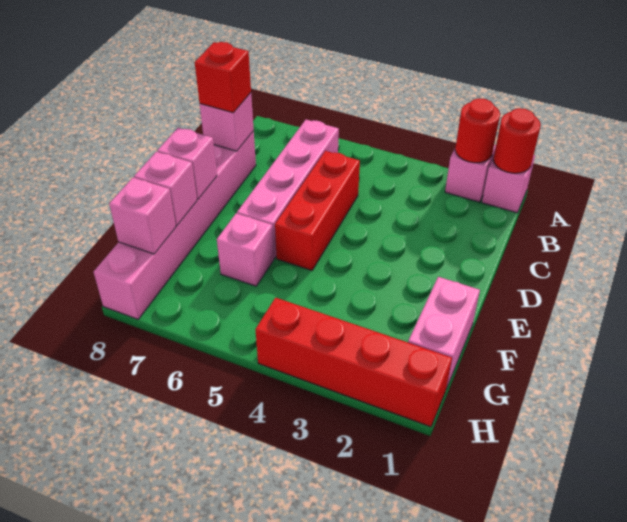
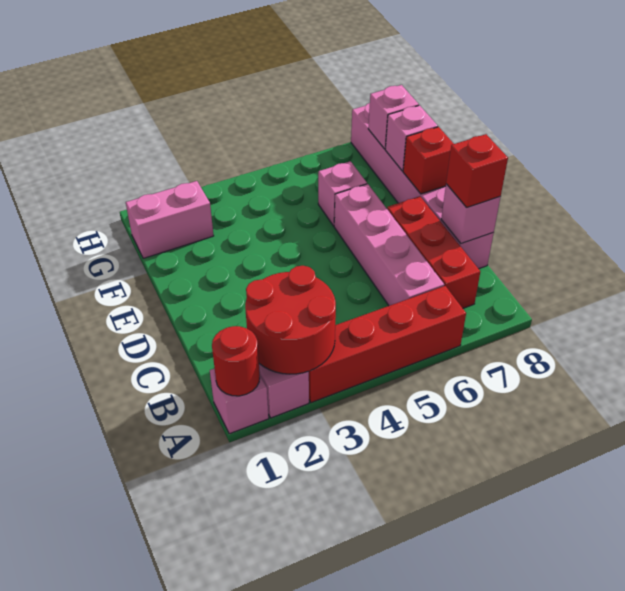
red 1x1 round brick [455,98,500,163] -> red 2x2 round brick [245,266,336,374]
red 1x3 brick [275,151,360,270] -> red 1x3 brick moved to [387,196,481,308]
pink 1x1 brick [157,128,217,199] -> red 1x1 brick [403,127,454,194]
pink 1x2 brick [408,277,480,389] -> pink 1x2 brick turned to [126,181,214,258]
red 1x4 brick [255,298,452,427] -> red 1x4 brick moved to [308,286,466,403]

